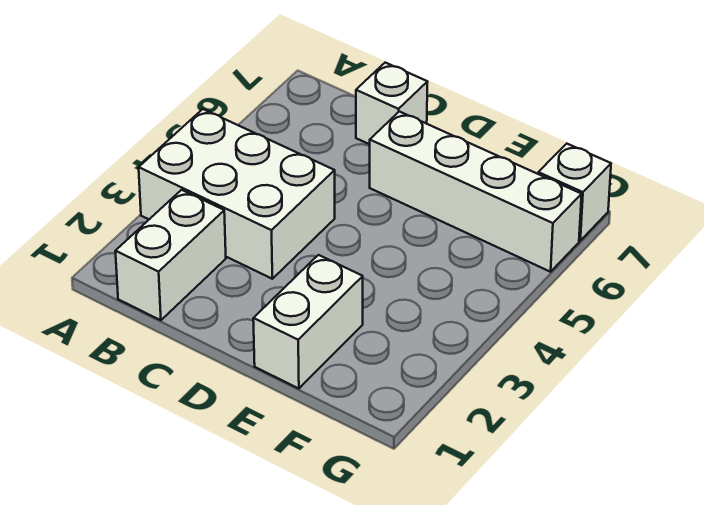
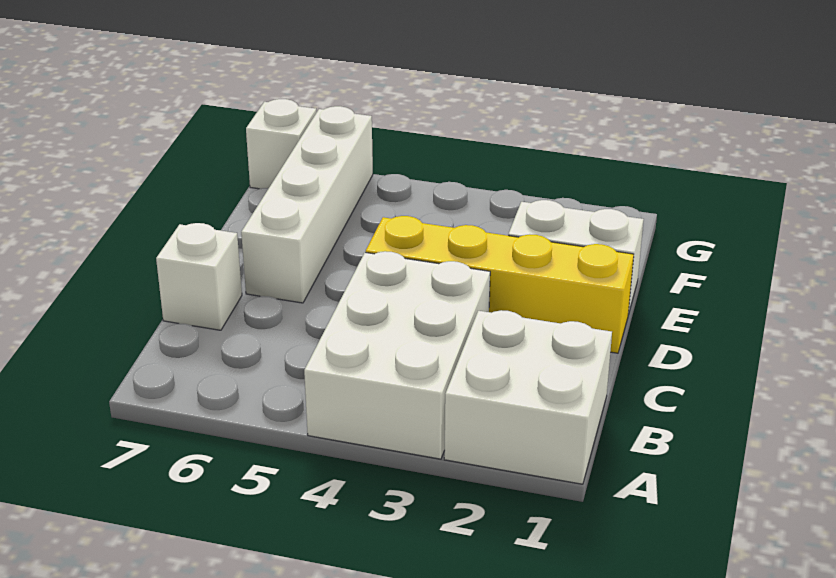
white 1x2 brick [115,190,226,320] -> white 2x2 brick [444,310,612,484]
none -> yellow 1x4 brick [366,216,634,353]

